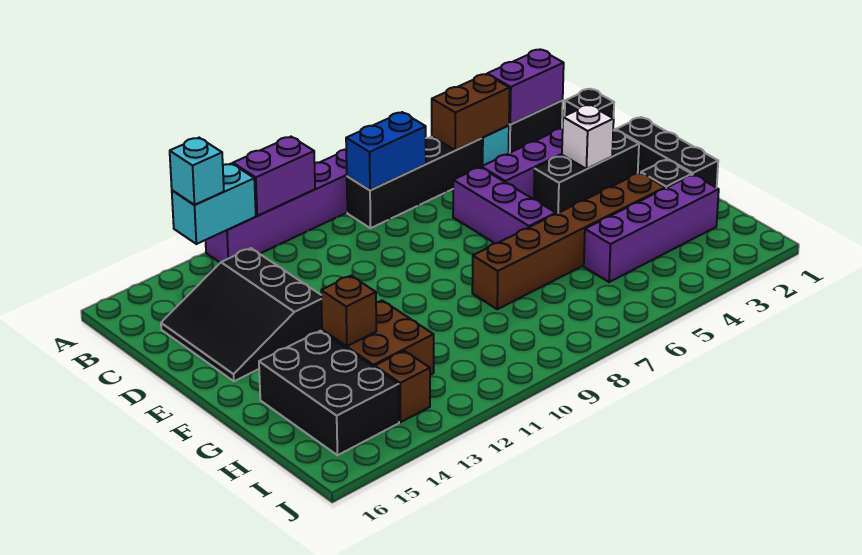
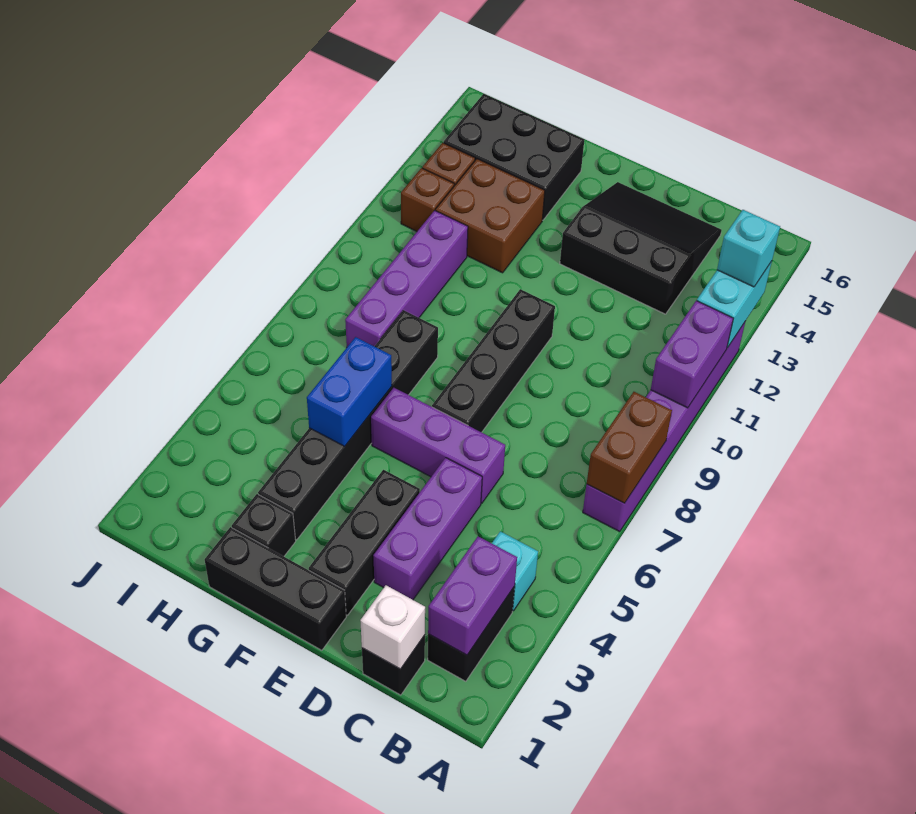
brown 1x2 brick [432,74,510,150] -> brown 1x2 brick moved to [586,392,672,503]
black 1x4 brick [347,137,482,228] -> black 1x4 brick moved to [432,289,555,432]
blue 1x2 brick [346,112,426,190] -> blue 1x2 brick moved to [307,337,392,446]
white 1x1 brick [562,105,614,169] -> white 1x1 brick moved to [360,585,425,669]
brown 1x6 brick [472,173,665,309] -> black 1x6 brick [258,310,438,540]
brown 1x1 brick [321,276,376,346] -> brown 1x1 brick moved to [401,168,454,231]
purple 1x4 brick [584,175,719,282] -> purple 1x4 brick moved to [345,210,468,347]

